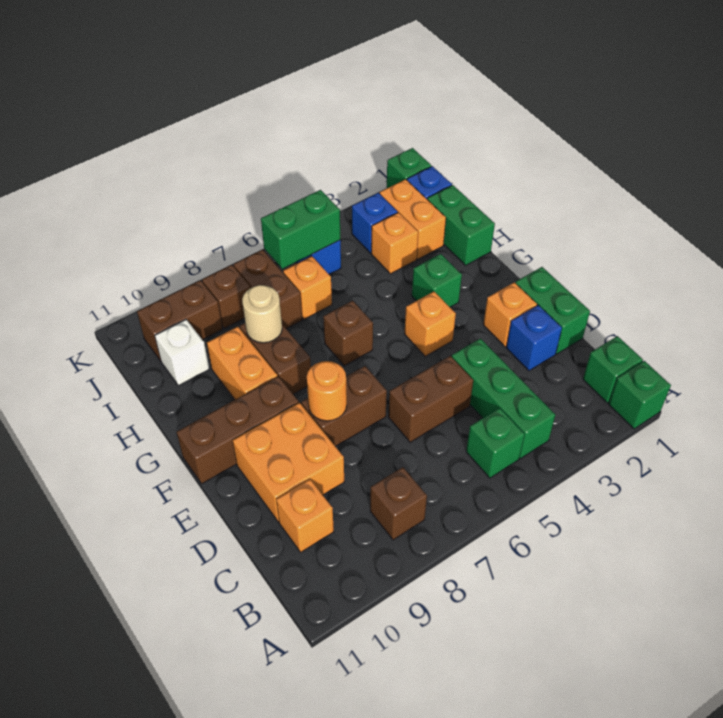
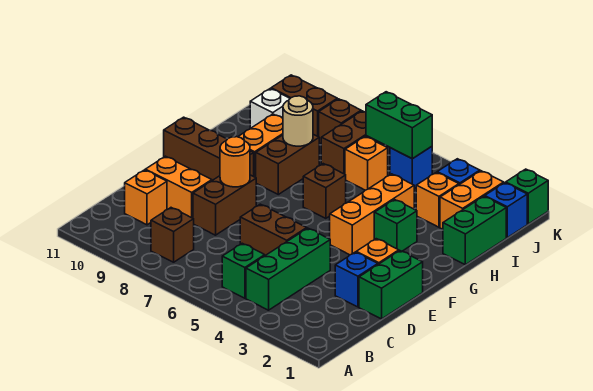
green 1x1 brick [609,361,671,429] -> none
green 1x1 brick [583,336,643,403] -> none
orange 2x2 brick [233,403,344,522] -> orange 1x2 brick [145,156,212,218]
brown 1x2 brick [301,366,387,447] -> brown 1x2 brick turned to [193,175,256,235]
orange 1x1 brick [405,292,456,356] -> orange 1x3 brick [330,174,414,255]

